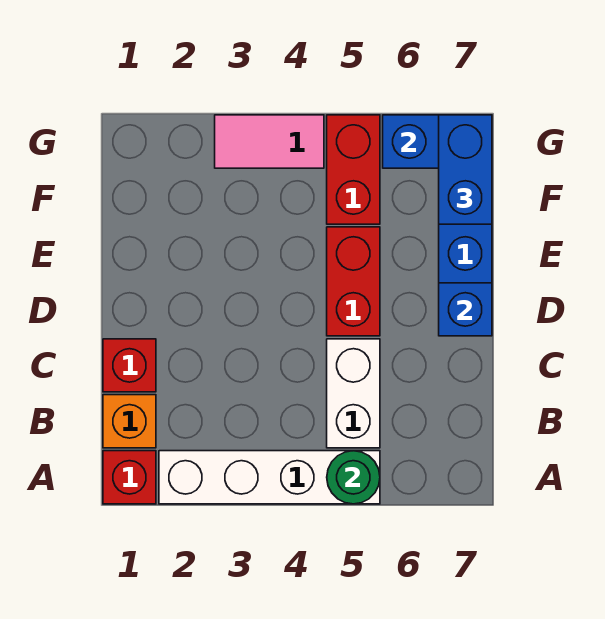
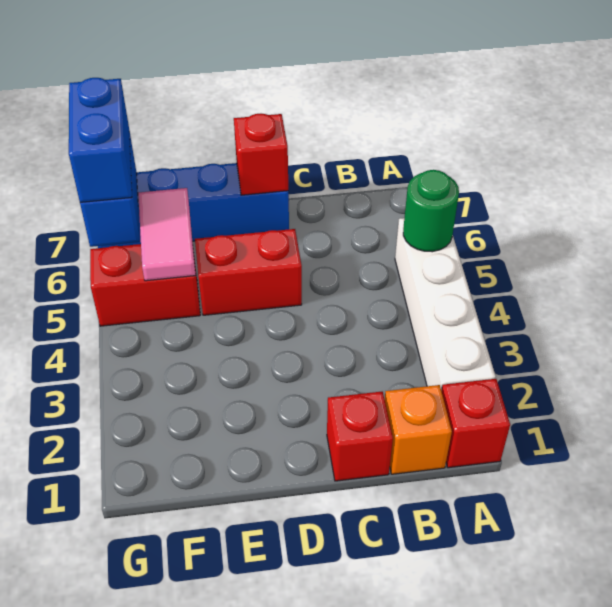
white 1x2 brick [327,339,380,448] -> none
blue 1x1 brick [439,283,492,336] -> red 1x1 brick [234,114,288,195]
blue 1x2 brick [439,115,492,224] -> blue 1x2 brick turned to [69,78,132,202]
pink 1x2 tile [215,115,324,168] -> pink 1x2 tile moved to [138,188,196,281]

